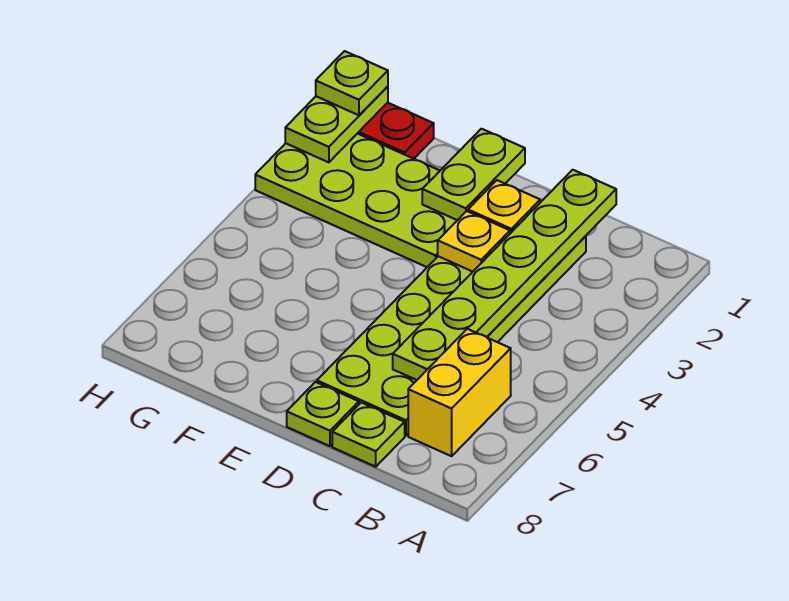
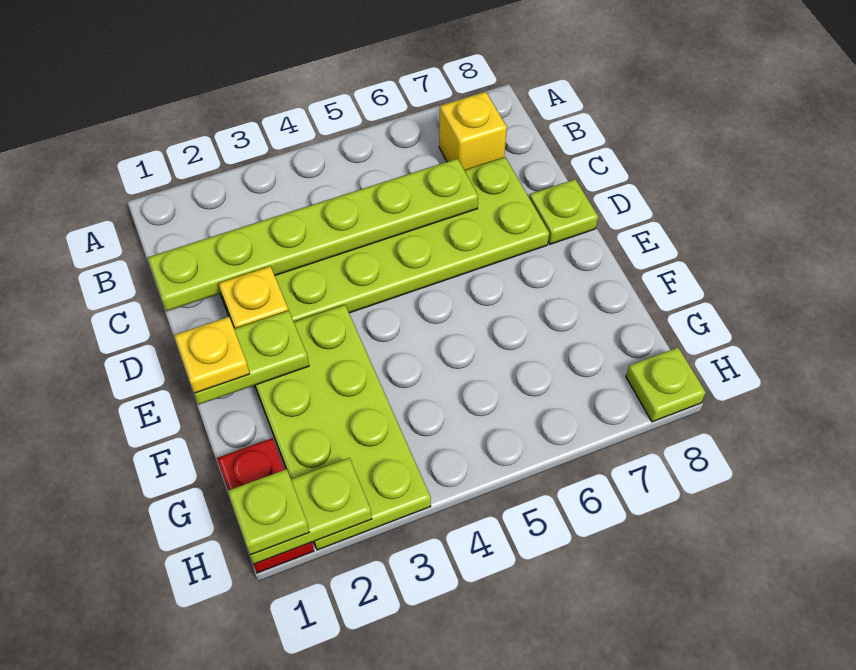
yellow 1x2 brick [408,329,511,456] -> yellow 1x1 brick [439,92,507,170]
lime 1x1 plate [332,403,405,467] -> lime 1x1 plate moved to [626,348,706,422]
yellow 1x1 plate [438,211,510,272] -> yellow 1x1 plate moved to [174,317,250,393]

